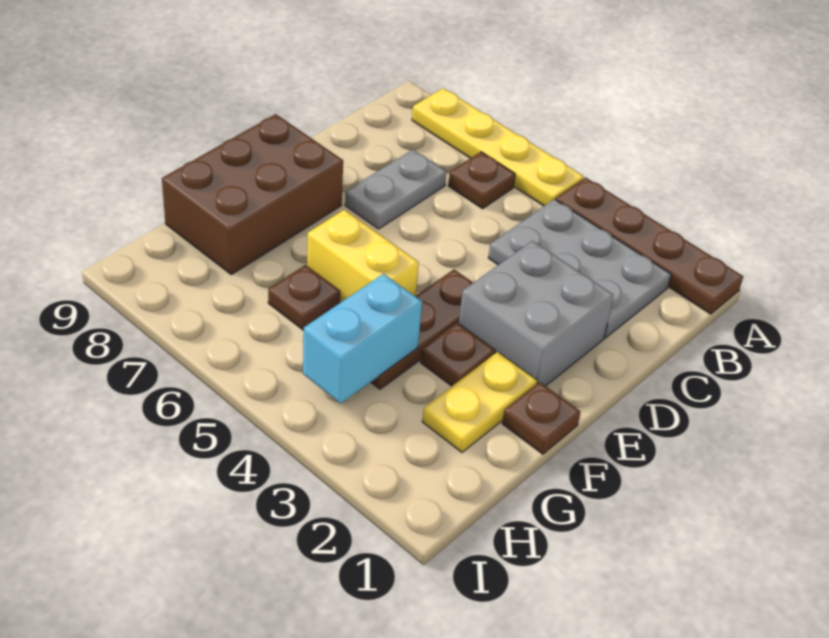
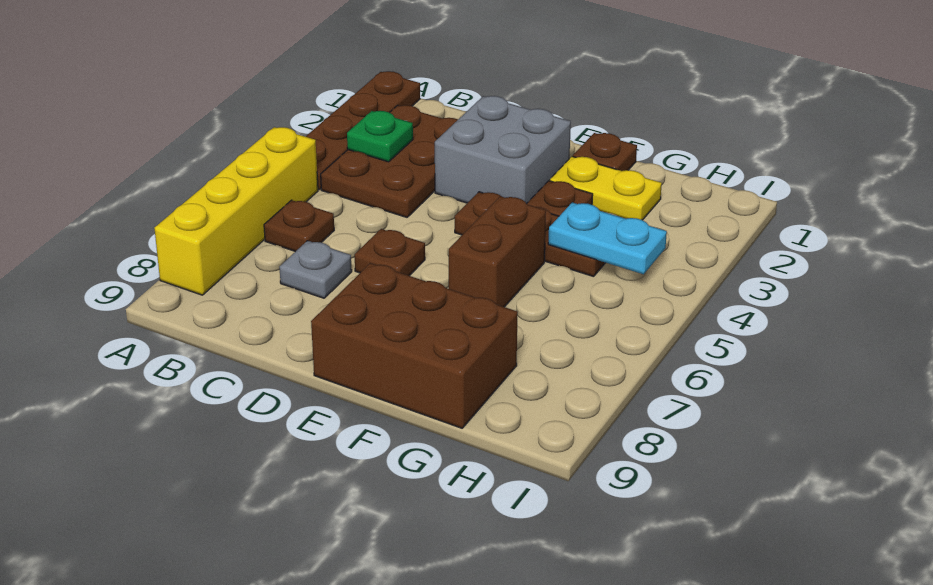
yellow 1x4 plate [412,88,584,206] -> yellow 1x4 brick [154,127,318,295]
grey 2x3 plate [488,199,671,338] -> brown 2x3 plate [321,105,458,217]
none -> green 1x1 plate [347,111,413,162]
grey 1x2 plate [345,150,446,229] -> grey 1x1 plate [279,241,352,298]
yellow 1x2 brick [307,210,419,303] -> brown 1x2 brick [449,196,546,307]
cyan 1x2 brick [303,274,422,403] -> cyan 1x2 plate [548,203,667,274]
brown 1x1 plate [268,265,341,330] -> brown 1x1 plate moved to [355,229,425,276]

